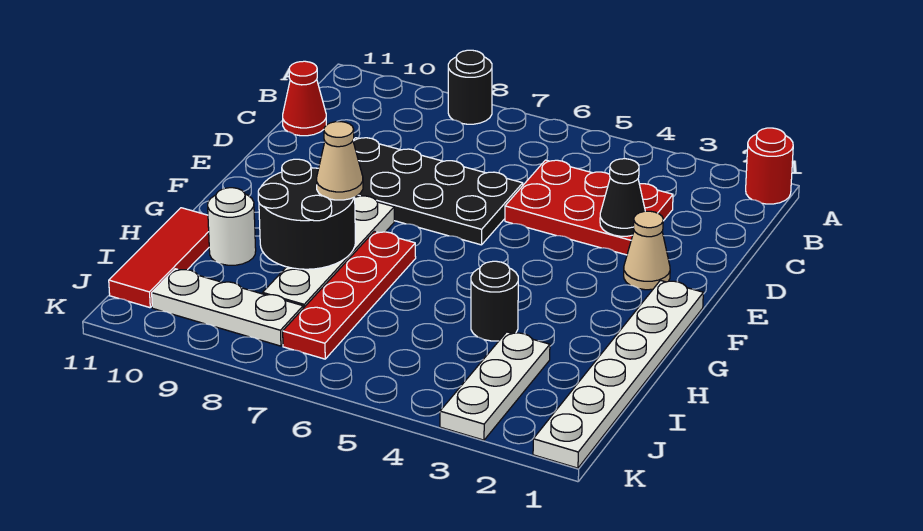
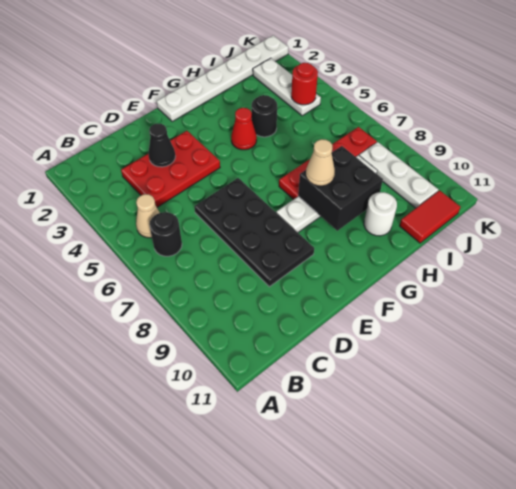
red 1x1 round brick [746,128,793,204] -> red 1x1 round brick moved to [291,63,318,105]
black 1x1 round brick [448,50,492,124] -> black 1x1 round brick moved to [149,212,182,256]
red 2x3 plate [505,160,673,255] -> red 2x3 plate turned to [121,131,220,207]
red 1x1 cone [283,61,326,136] -> red 1x1 cone moved to [231,108,257,150]
tan 1x1 cone [624,211,670,290] -> tan 1x1 cone moved to [136,194,160,238]
black 2x2 round brick [258,159,355,269] -> black 2x2 brick [298,146,383,231]
red 1x3 tile [109,208,209,308] -> red 1x2 tile [400,190,460,243]
white 1x3 plate [440,332,550,440] -> white 1x3 plate turned to [253,58,321,116]

